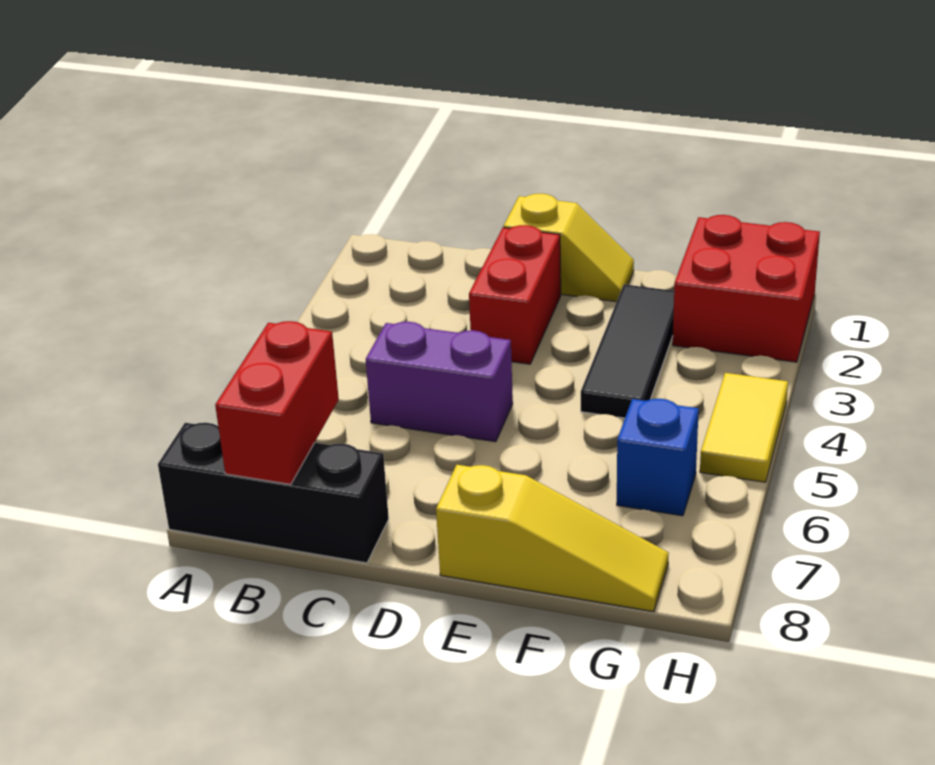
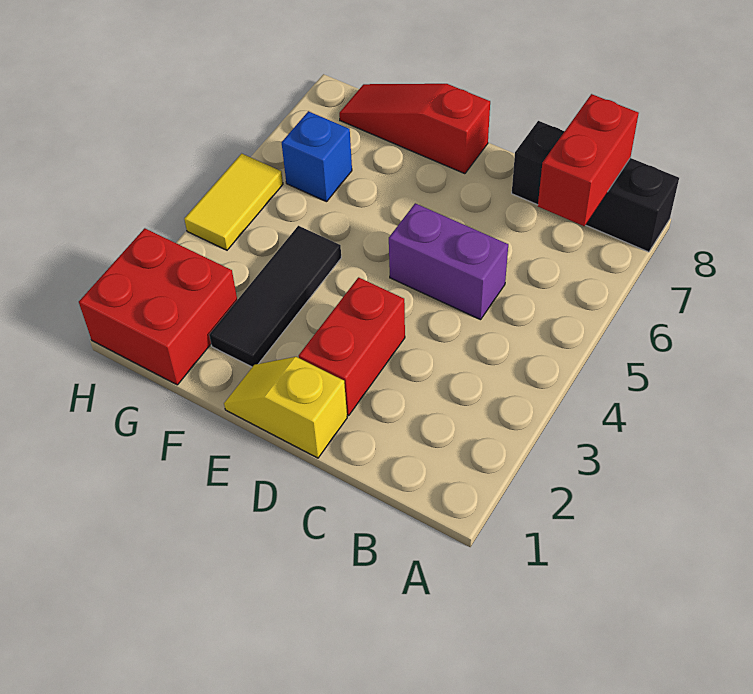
yellow 1x3 slope [436,465,669,612] -> red 1x3 slope [339,84,490,174]

